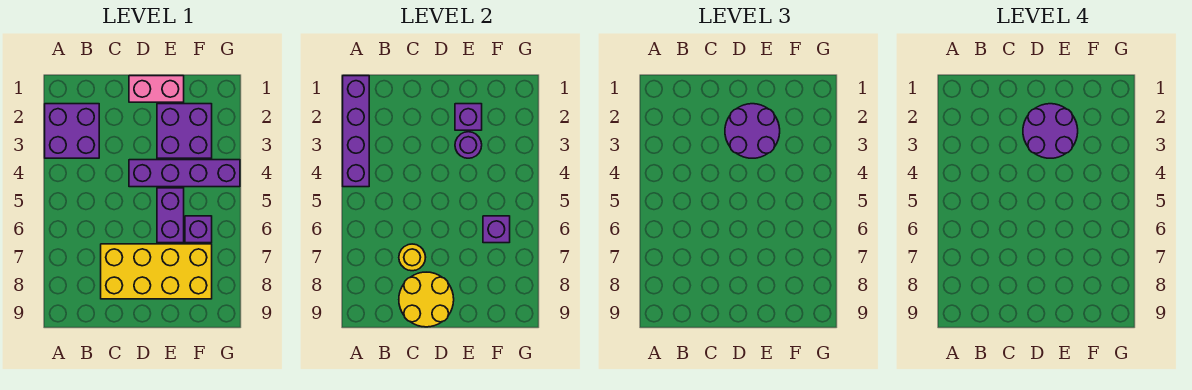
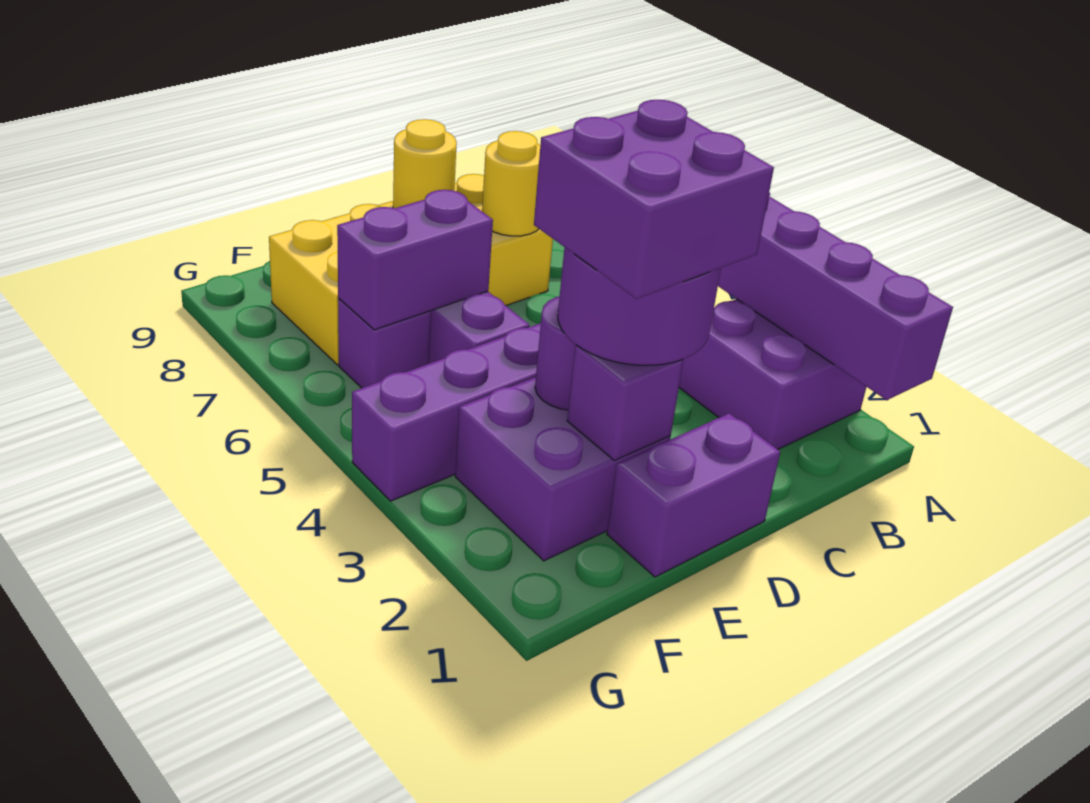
yellow 2x2 round brick [399,272,454,327] -> yellow 1x1 round brick [393,119,457,208]
pink 1x2 brick [129,76,184,102] -> purple 1x2 brick [607,413,780,577]
purple 2x2 round brick [1023,104,1078,158] -> purple 2x2 brick [534,100,774,299]
purple 1x1 brick [483,216,510,243] -> purple 1x2 brick [337,190,493,330]

